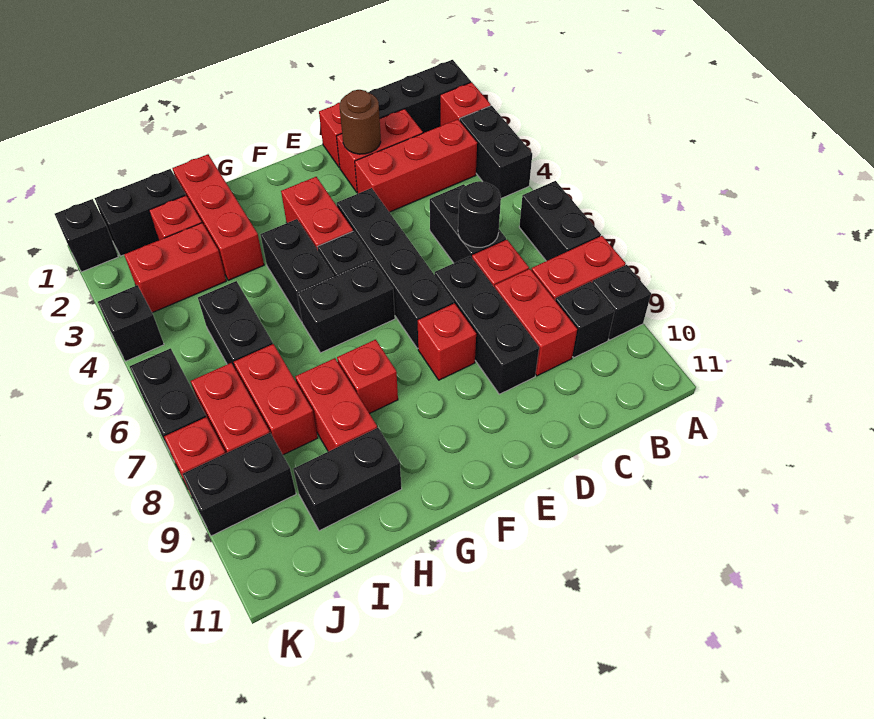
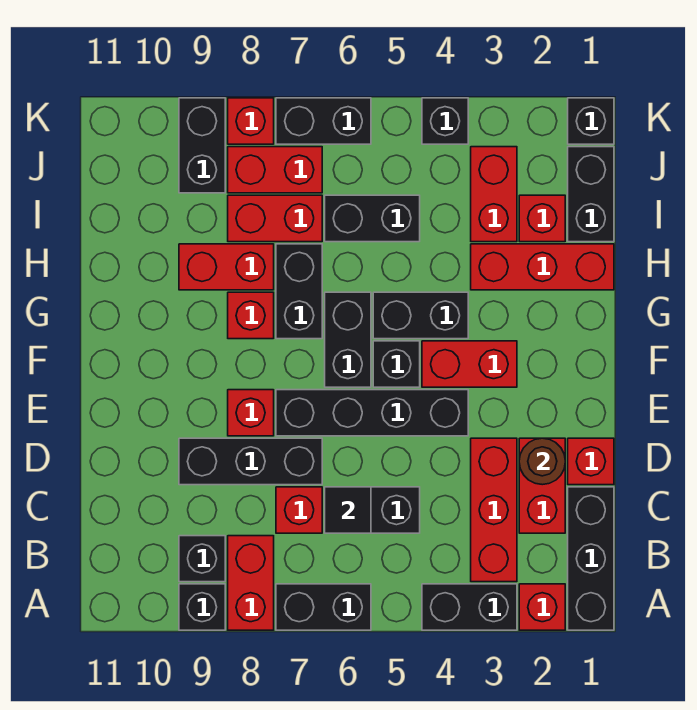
black 1x1 round brick [458,181,501,247] -> black 1x1 tile [325,487,371,533]
red 1x2 brick [494,269,577,376] -> none
black 1x2 brick [293,428,402,531] -> black 1x2 brick moved to [276,244,322,339]

